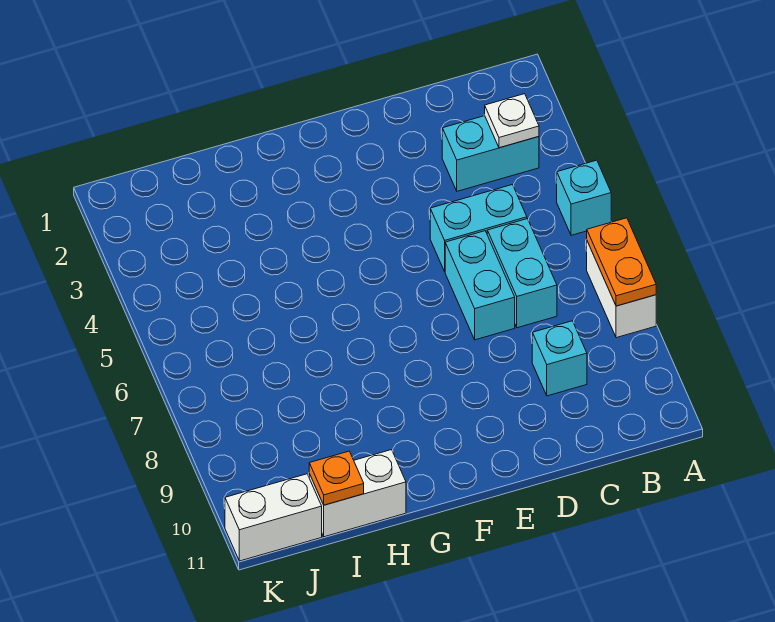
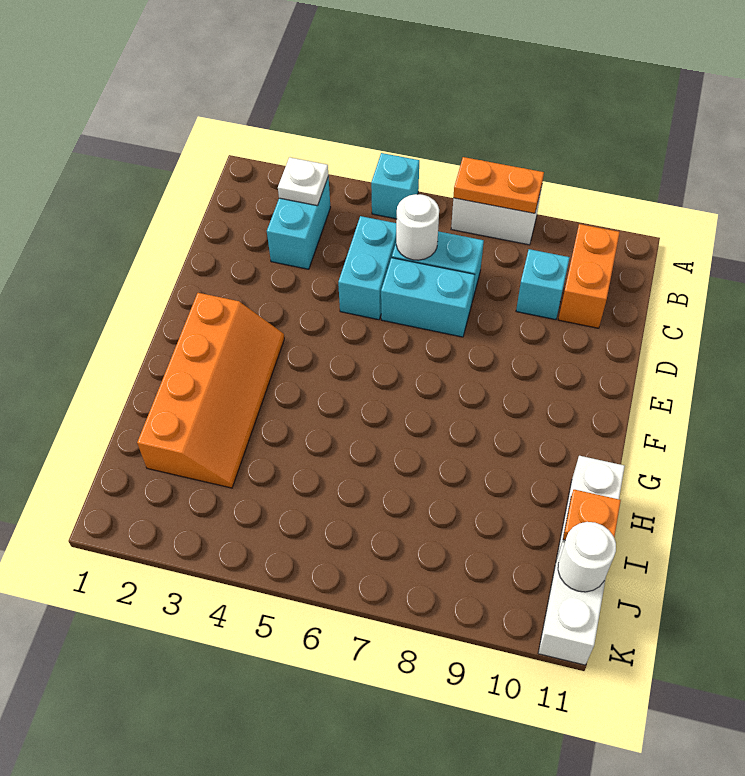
none -> orange 1x2 brick [558,224,620,328]
none -> white 1x1 round brick [396,194,439,260]
none -> orange 2x4 slope [137,293,284,488]
none -> white 1x1 round brick [558,522,616,592]

